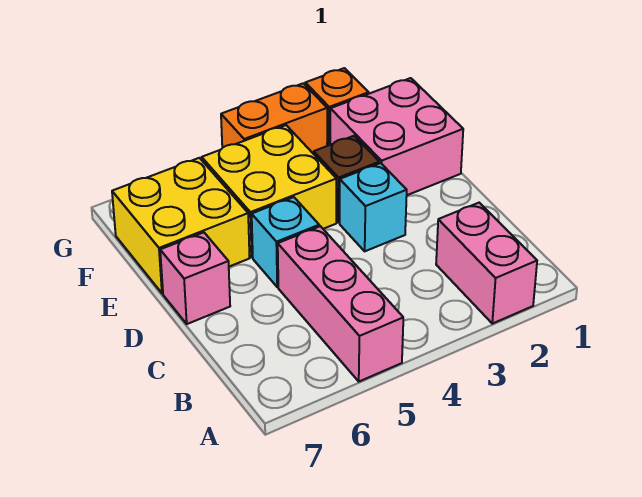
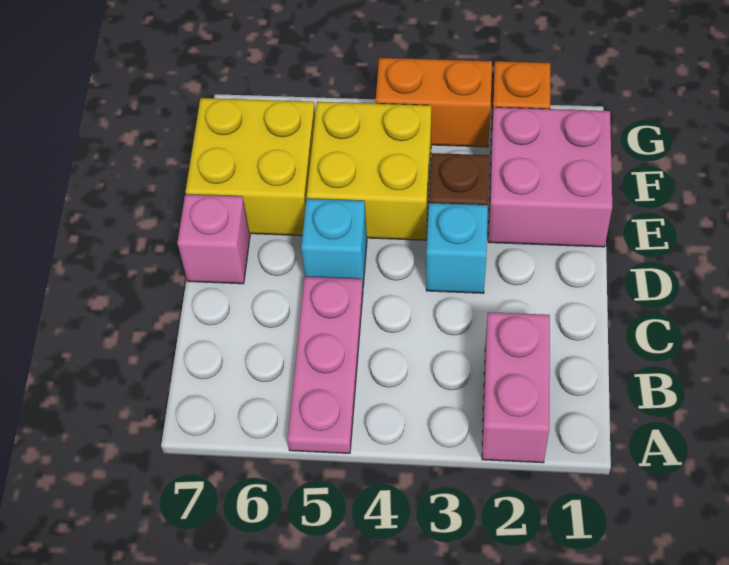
pink 1x3 brick [278,226,403,381] -> pink 1x3 plate [287,277,363,453]

